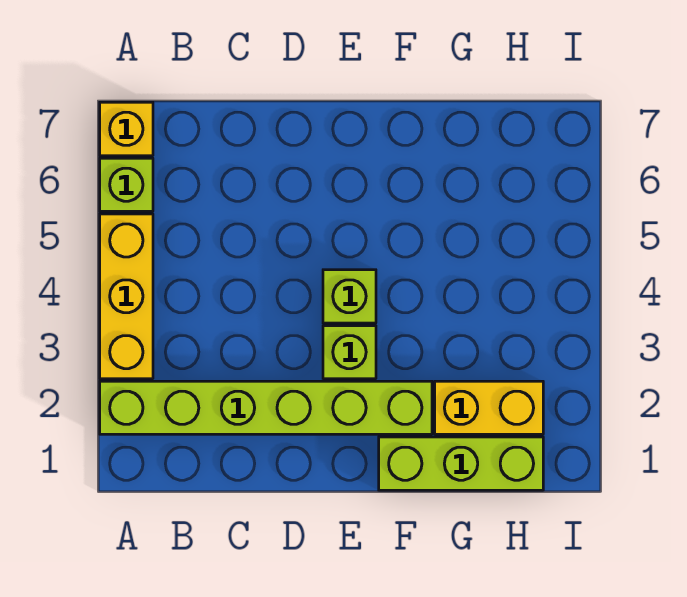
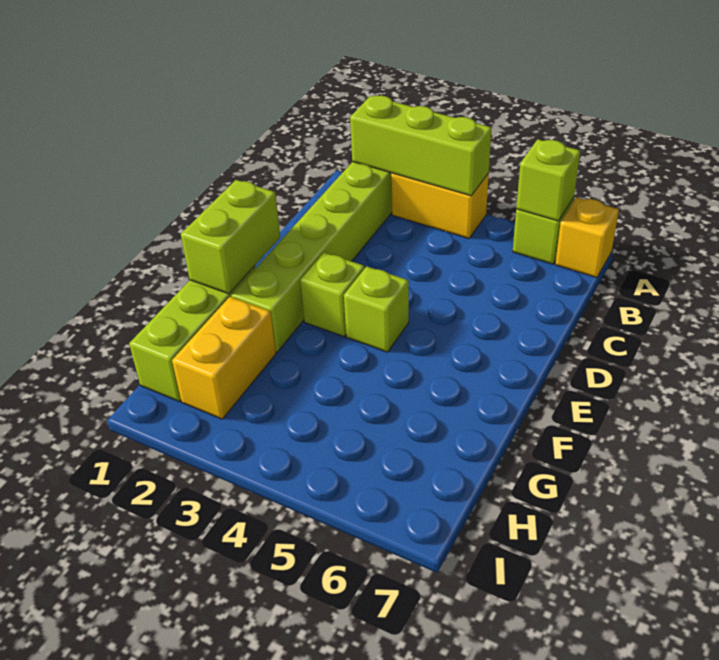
none -> lime 1x3 brick [350,95,492,196]
yellow 1x3 brick [100,214,153,379] -> yellow 1x2 brick [391,173,489,239]
none -> lime 1x1 brick [516,139,580,221]
none -> lime 1x2 brick [181,180,280,294]

